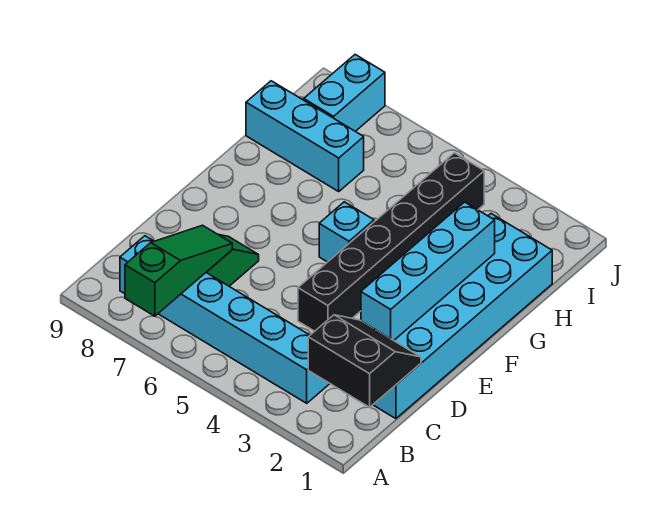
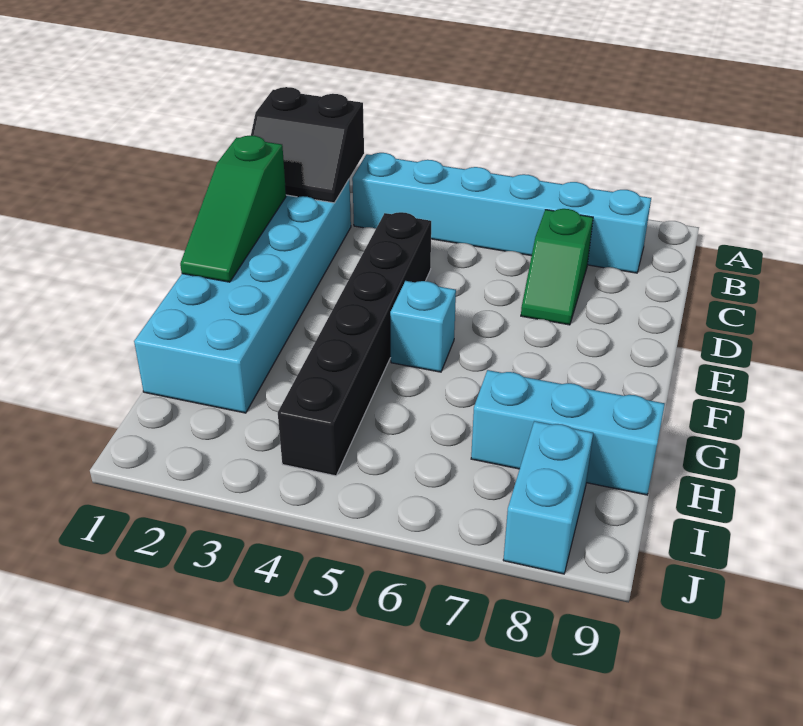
green 1x3 slope [125,225,232,316] -> green 1x3 slope moved to [180,136,286,282]
cyan 1x4 brick [361,202,495,340] -> none

